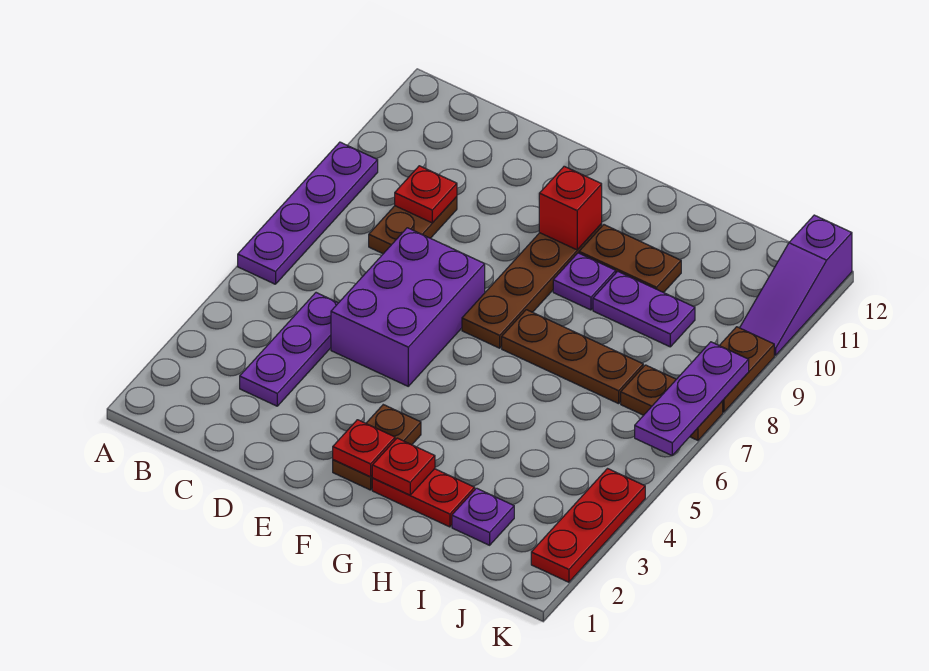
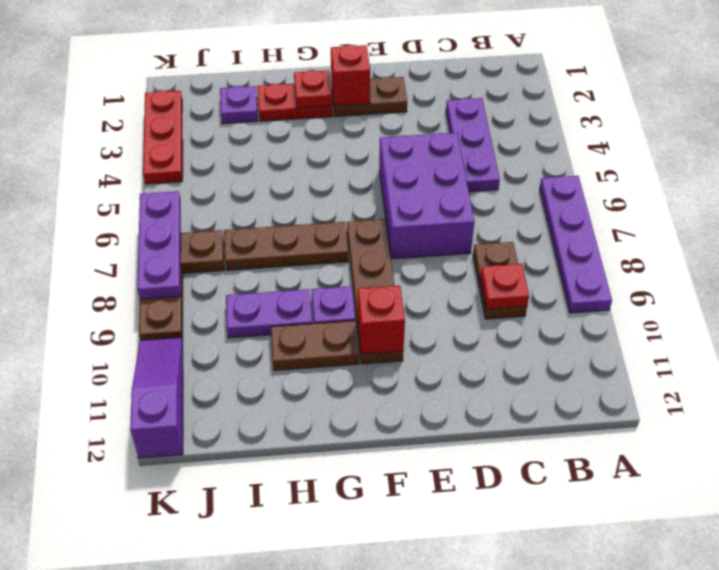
brown 1x2 plate [333,405,421,490] -> brown 1x2 plate turned to [332,77,407,117]
red 1x1 plate [333,420,395,477] -> red 1x1 brick [331,45,370,106]

